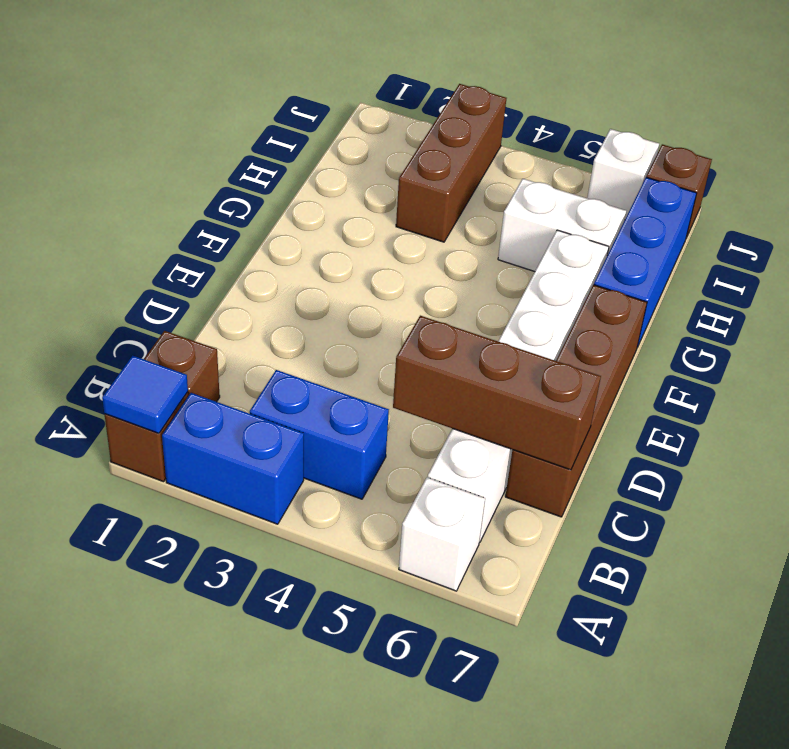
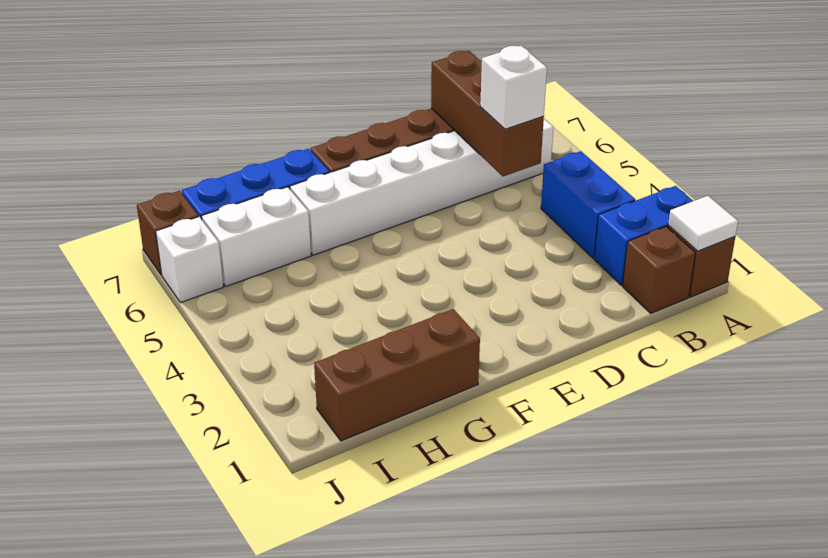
blue 1x1 tile [102,356,188,433] -> white 1x1 tile [668,196,738,251]
blue 1x2 brick [162,393,304,524] -> blue 1x2 brick turned to [594,186,693,285]
white 1x1 brick [399,477,485,591] -> white 1x1 brick moved to [480,46,547,129]
brown 1x3 brick [396,84,507,242] -> brown 1x3 brick moved to [314,309,480,441]
white 1x2 brick [498,179,626,272] -> white 1x2 brick turned to [202,187,311,286]

